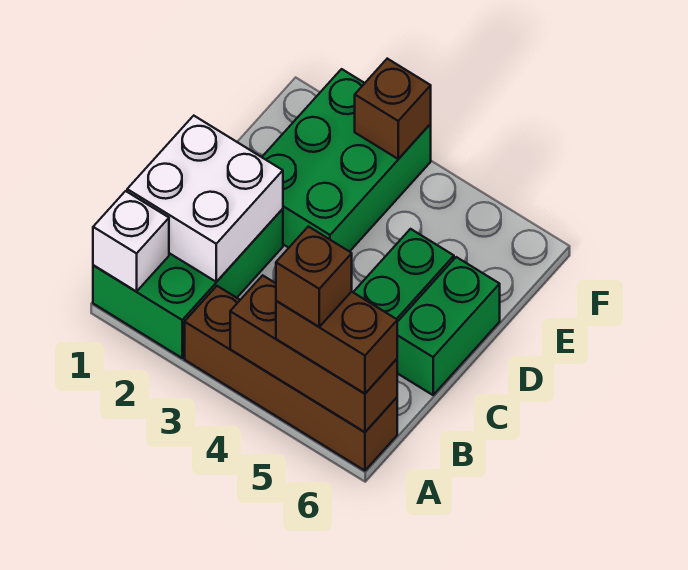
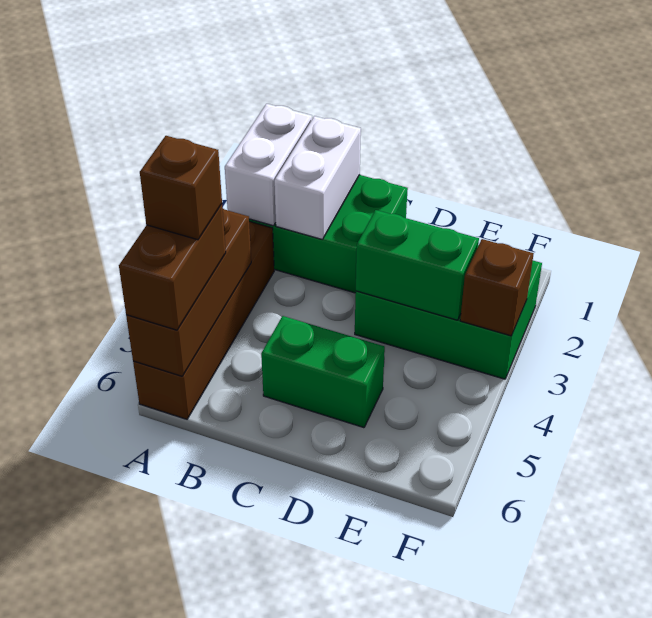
white 1x1 brick [93,191,169,291] -> white 1x2 brick [225,104,312,226]
white 2x2 brick [127,116,283,282] -> white 1x2 brick [274,116,361,239]
green 1x2 brick [397,257,500,395] -> green 1x2 brick moved to [356,210,479,320]

